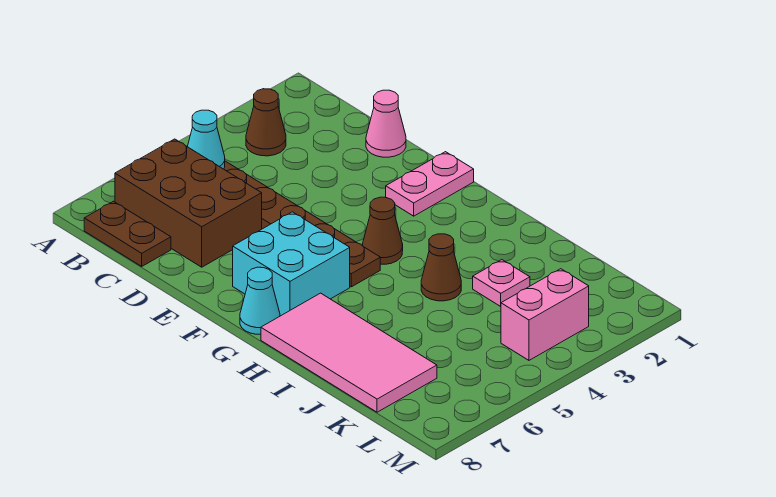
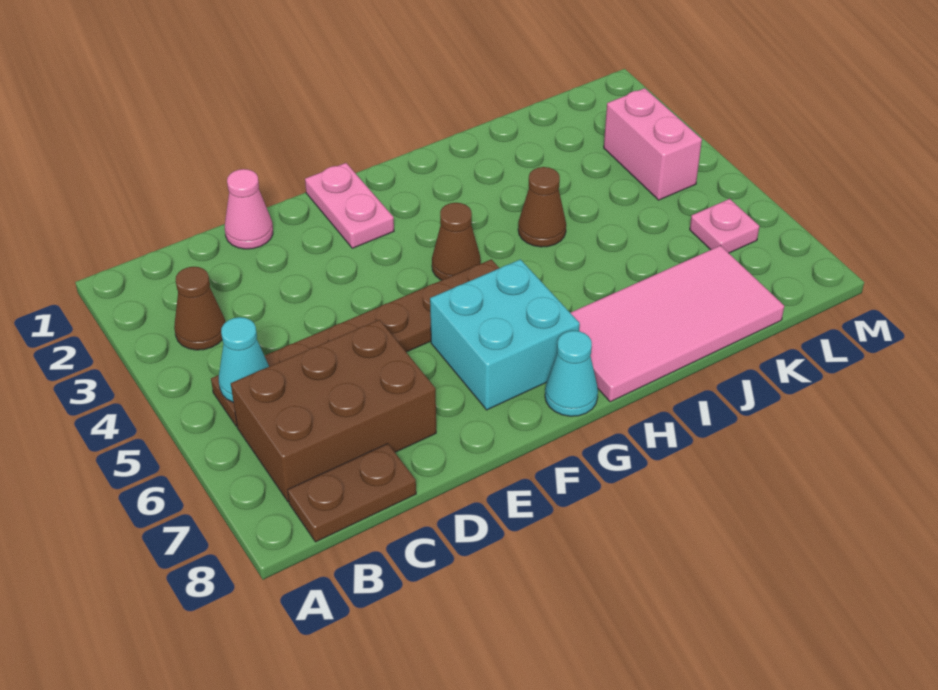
pink 1x1 plate [473,260,530,306] -> pink 1x1 plate moved to [690,199,759,253]

